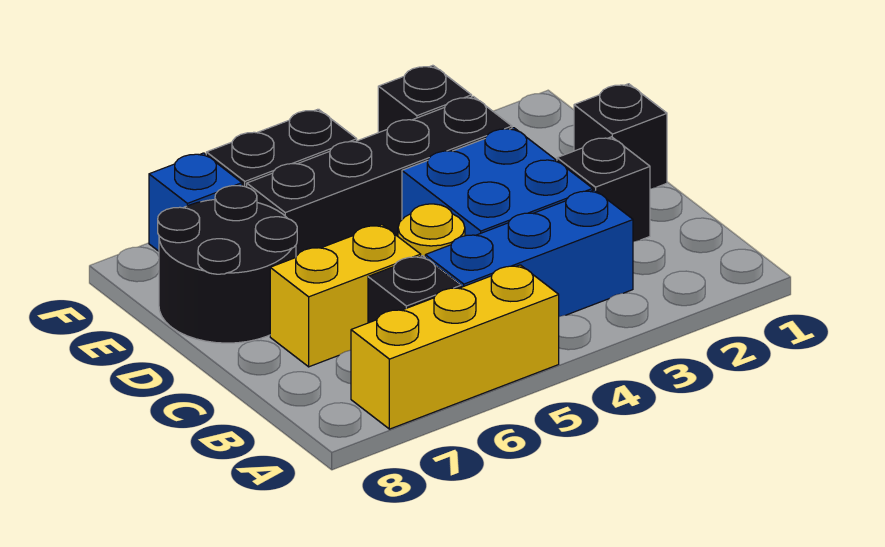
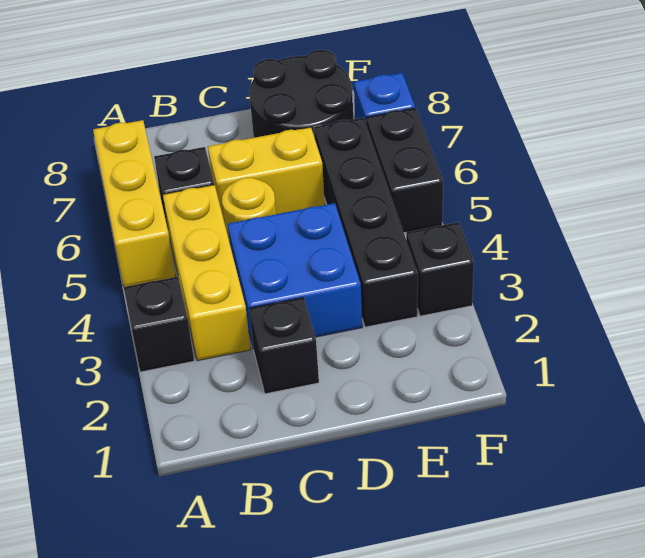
blue 1x3 brick [425,190,633,317] -> yellow 1x3 brick [163,185,251,361]
yellow 1x2 brick [270,225,421,367] -> yellow 1x2 brick turned to [208,127,325,219]
black 1x1 brick [574,84,667,189] -> black 1x1 brick moved to [124,277,194,372]

